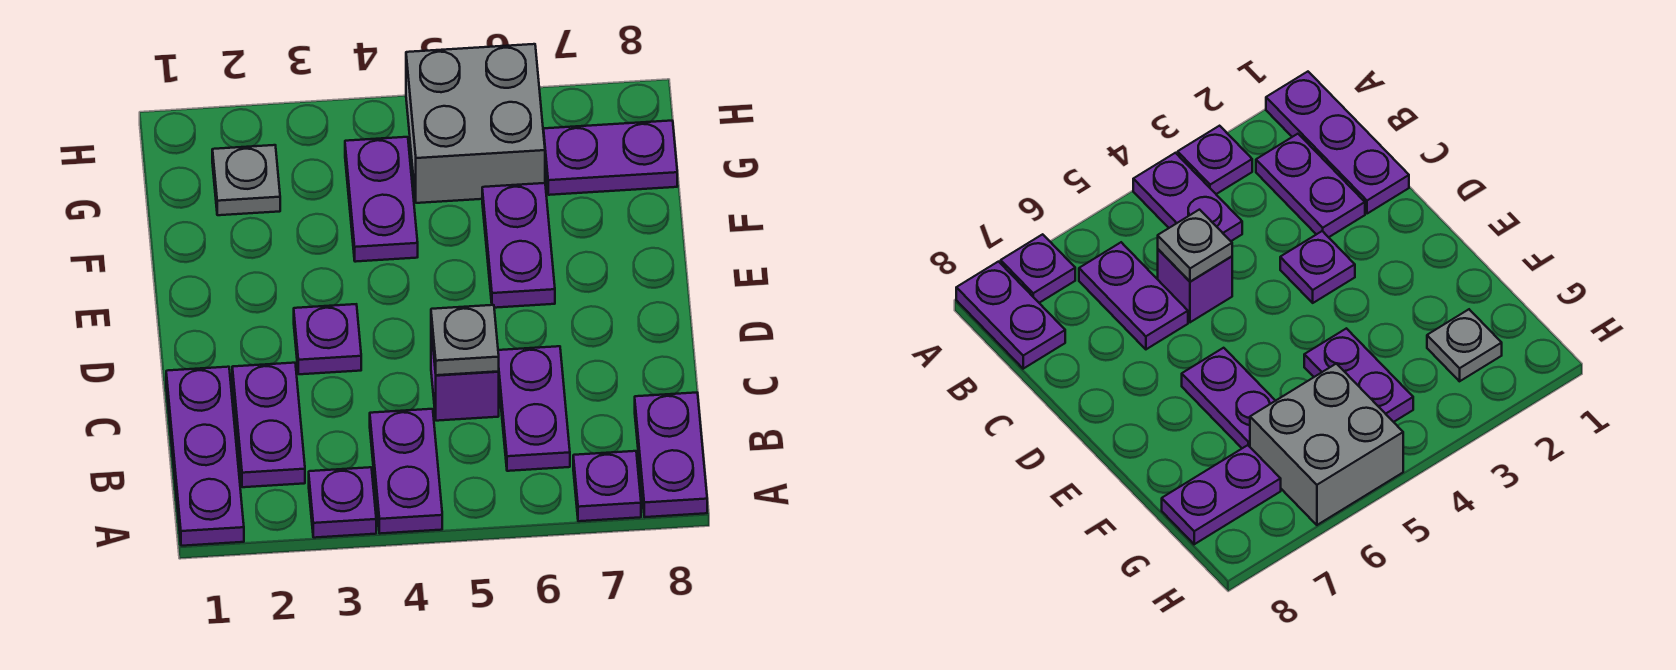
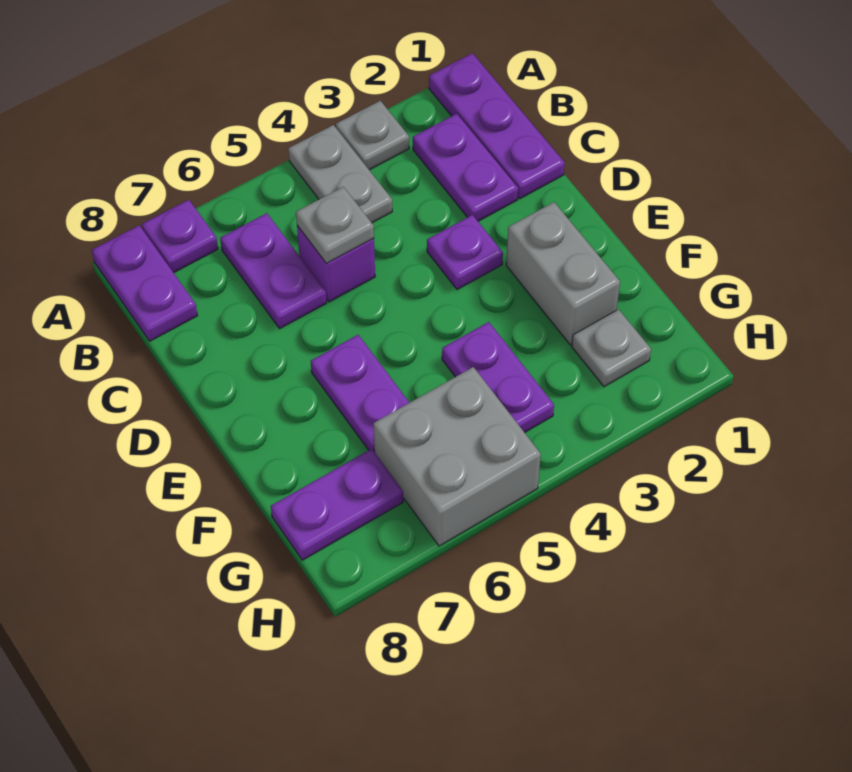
purple 1x1 plate [309,467,376,538] -> grey 1x1 plate [336,101,409,170]
purple 1x2 plate [370,409,442,534] -> grey 1x2 plate [288,125,392,223]
none -> grey 1x2 brick [506,202,620,345]

